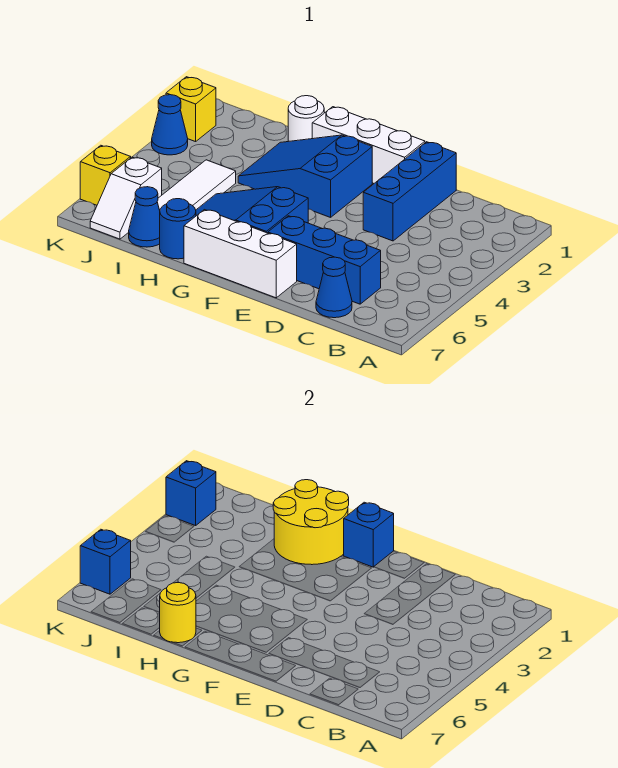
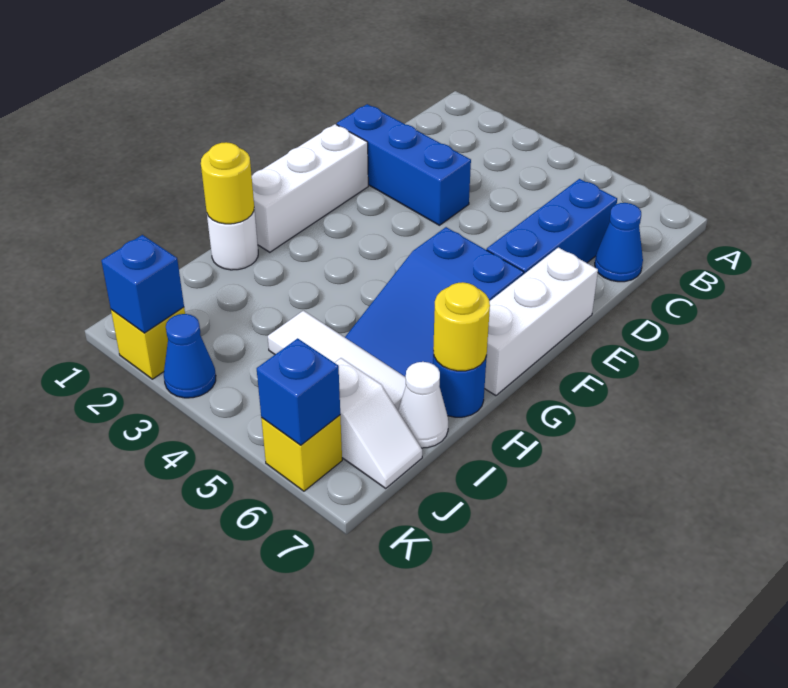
blue 1x1 brick [343,502,394,567] -> none
blue 2x3 slope [238,135,372,217] -> none
yellow 2x2 round brick [273,480,349,565] -> yellow 1x1 round brick [201,142,254,224]
blue 1x1 cone [129,187,160,247] -> white 1x1 cone [398,362,448,448]

